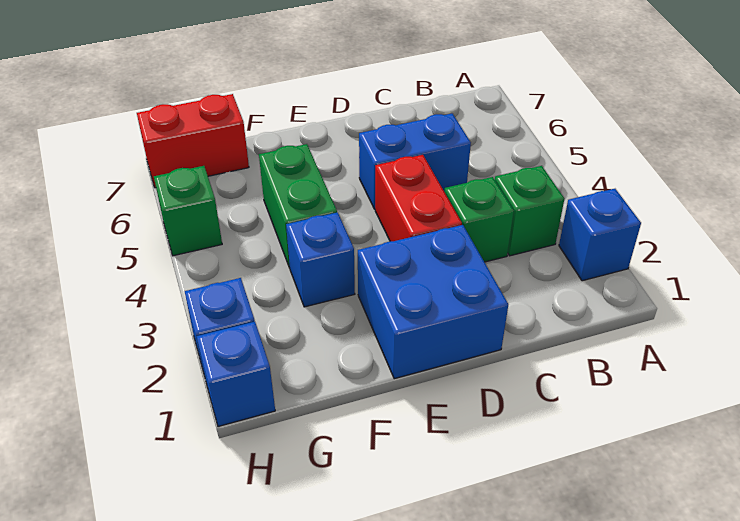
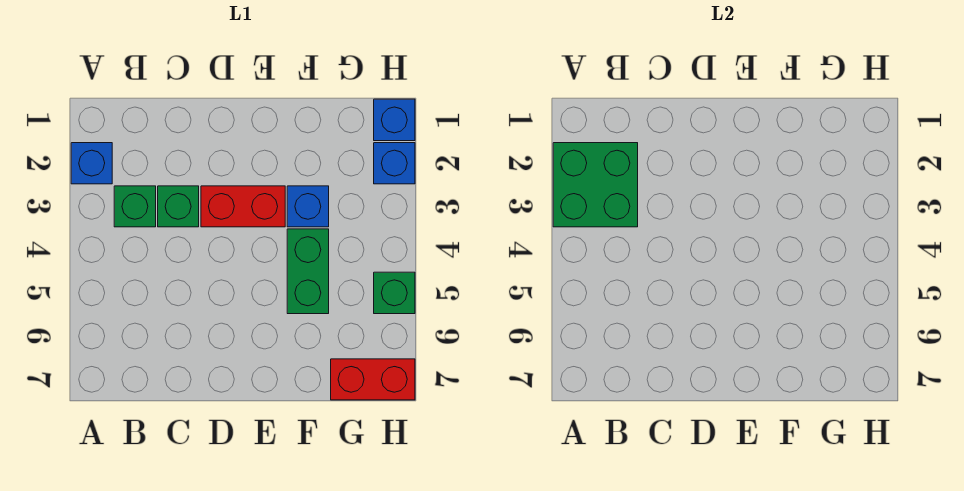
none -> green 2x2 brick [553,143,638,227]
blue 1x2 brick [359,114,471,209] -> none
blue 2x2 brick [358,225,508,379] -> none
red 1x2 brick [375,155,462,241] -> red 1x2 brick turned to [201,186,285,227]

